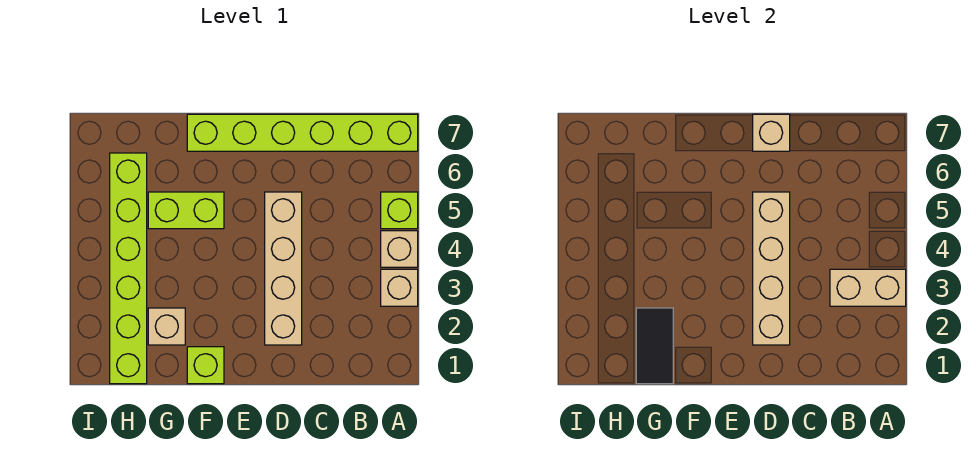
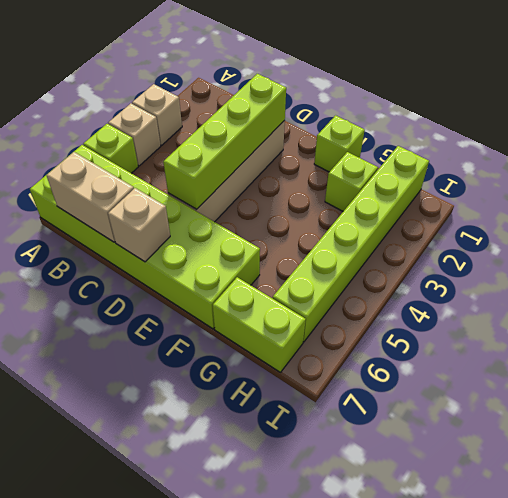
tan 1x2 brick [830,269,906,306] -> tan 1x2 brick moved to [47,152,134,242]
lime 1x6 brick [187,114,418,151] -> lime 2x6 brick [30,145,260,329]
tan 1x4 brick [753,192,790,345] -> lime 1x4 brick [163,74,286,209]
lime 1x2 brick [148,192,224,229] -> lime 1x2 brick moved to [213,277,306,373]
black 1x2 tile [636,308,673,384] -> none
tan 1x1 brick [148,308,185,345] -> lime 1x1 brick [325,152,378,211]

